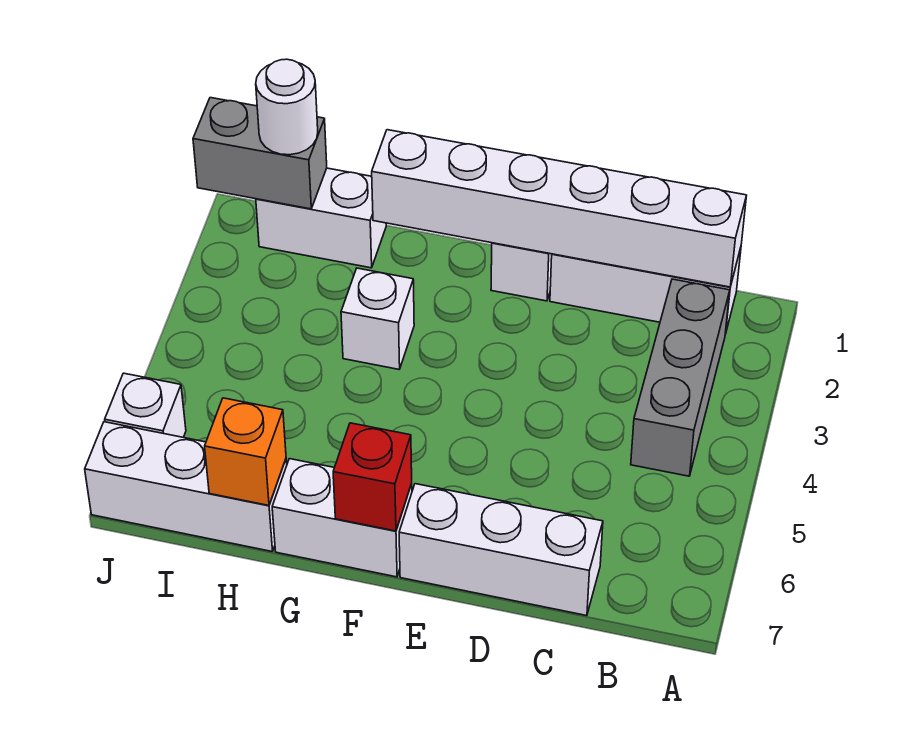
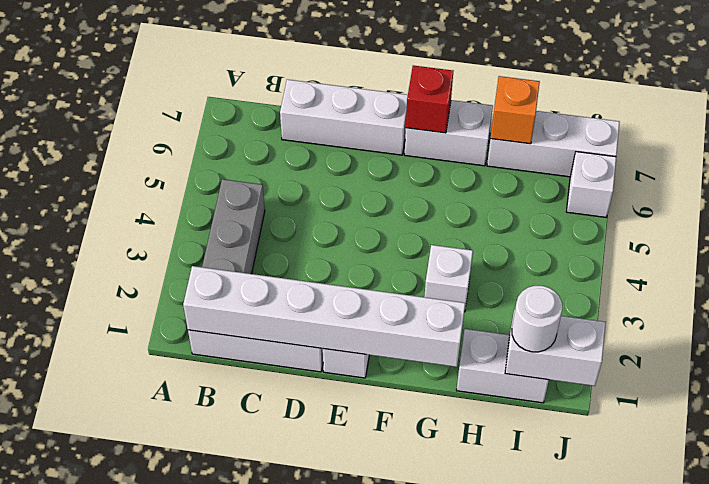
grey 1x2 brick [193,98,327,209] -> white 1x2 brick [505,310,606,386]

